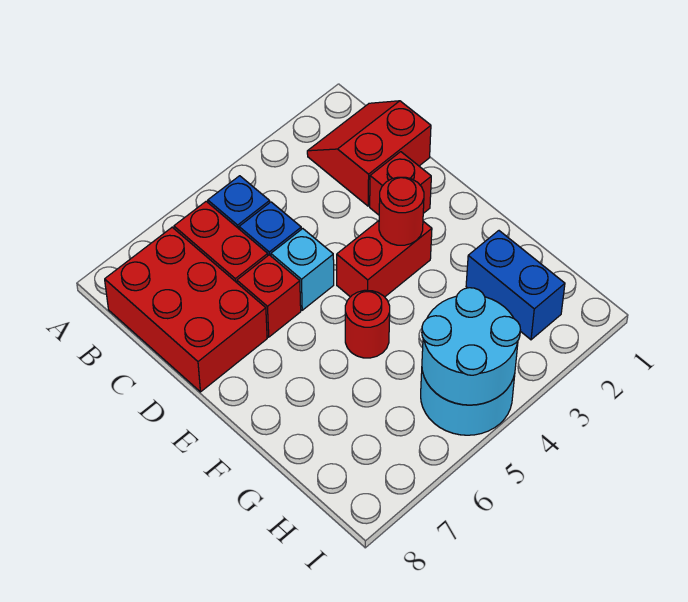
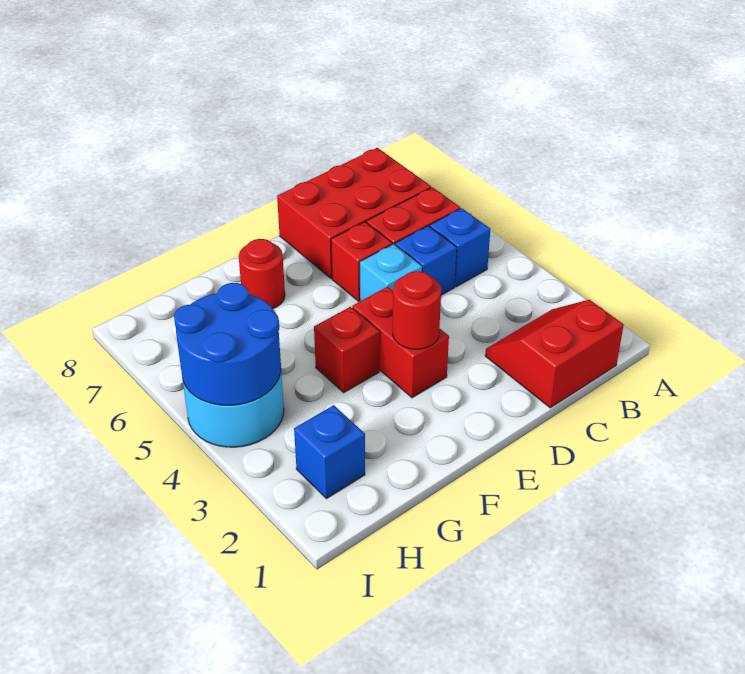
red 2x2 slope [307,101,431,206] -> red 2x2 slope turned to [485,300,624,408]
red 1x1 brick [370,152,431,215] -> red 1x1 brick moved to [314,307,380,393]
red 1x1 round brick [345,290,390,358] -> red 1x1 round brick moved to [239,239,285,308]
blue 1x2 brick [466,231,565,340] -> blue 1x1 brick [294,405,365,499]
cyan 2x2 round brick [422,288,520,405] -> blue 2x2 round brick [174,283,281,405]

